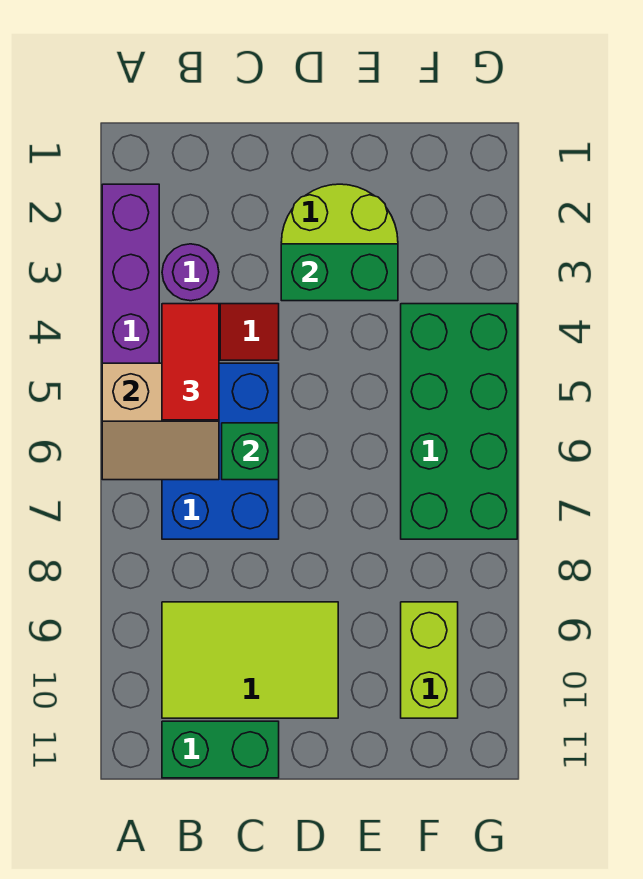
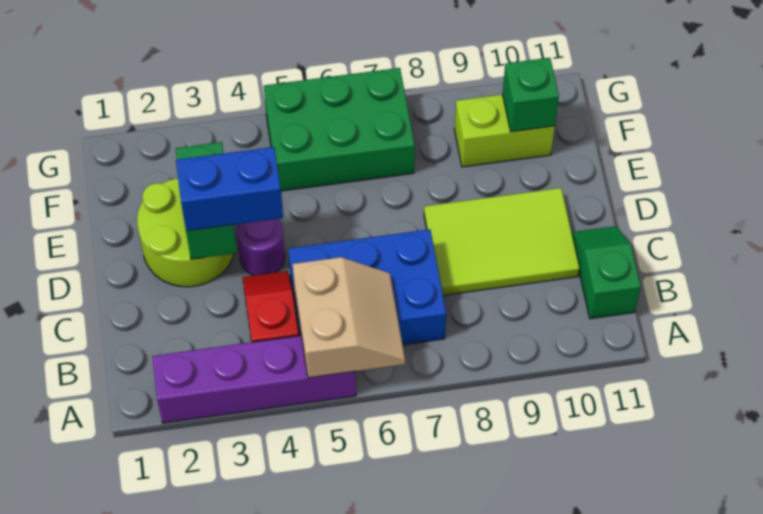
purple 1x1 round brick [162,244,219,301] -> purple 1x1 round brick moved to [237,219,285,275]
red 1x2 tile [162,304,219,420] -> none
lime 2x3 tile [162,602,338,718] -> lime 2x3 tile turned to [424,188,579,295]
green 1x2 brick [162,721,279,778] -> green 1x2 slope [572,226,641,319]
green 1x1 brick [222,423,279,480] -> green 1x1 brick moved to [503,58,559,132]
none -> blue 1x2 brick [176,147,283,231]
green 2x4 brick [401,304,517,539] -> green 2x3 brick [264,68,415,191]

